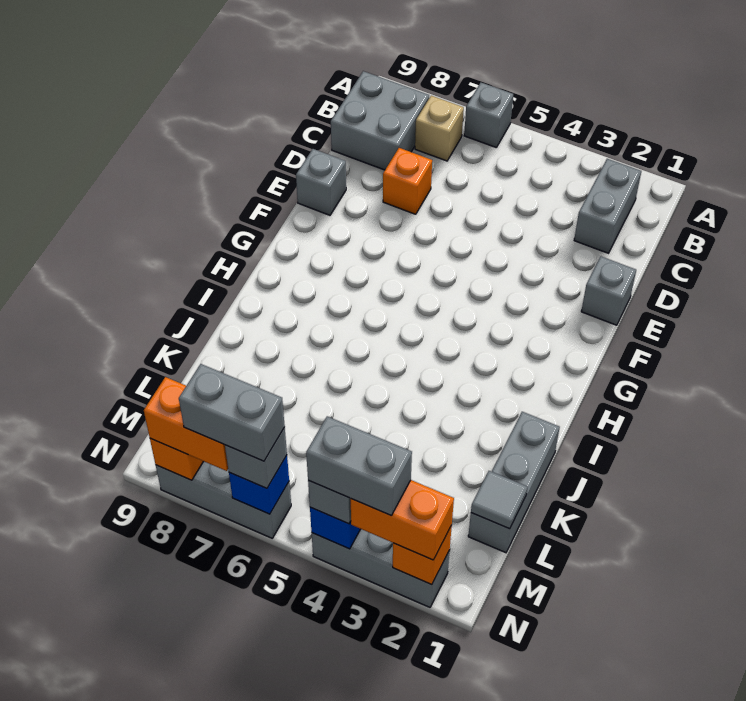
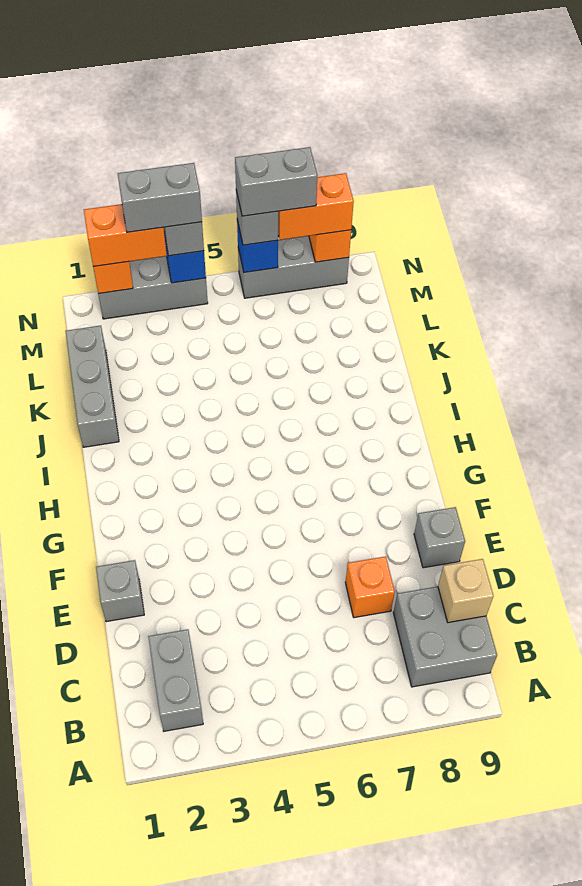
grey 1x1 brick [464,83,513,148] -> none
tan 1x1 brick [415,96,464,161] -> tan 1x1 brick moved to [438,559,494,623]
grey 1x1 tile [471,471,527,529] -> none

